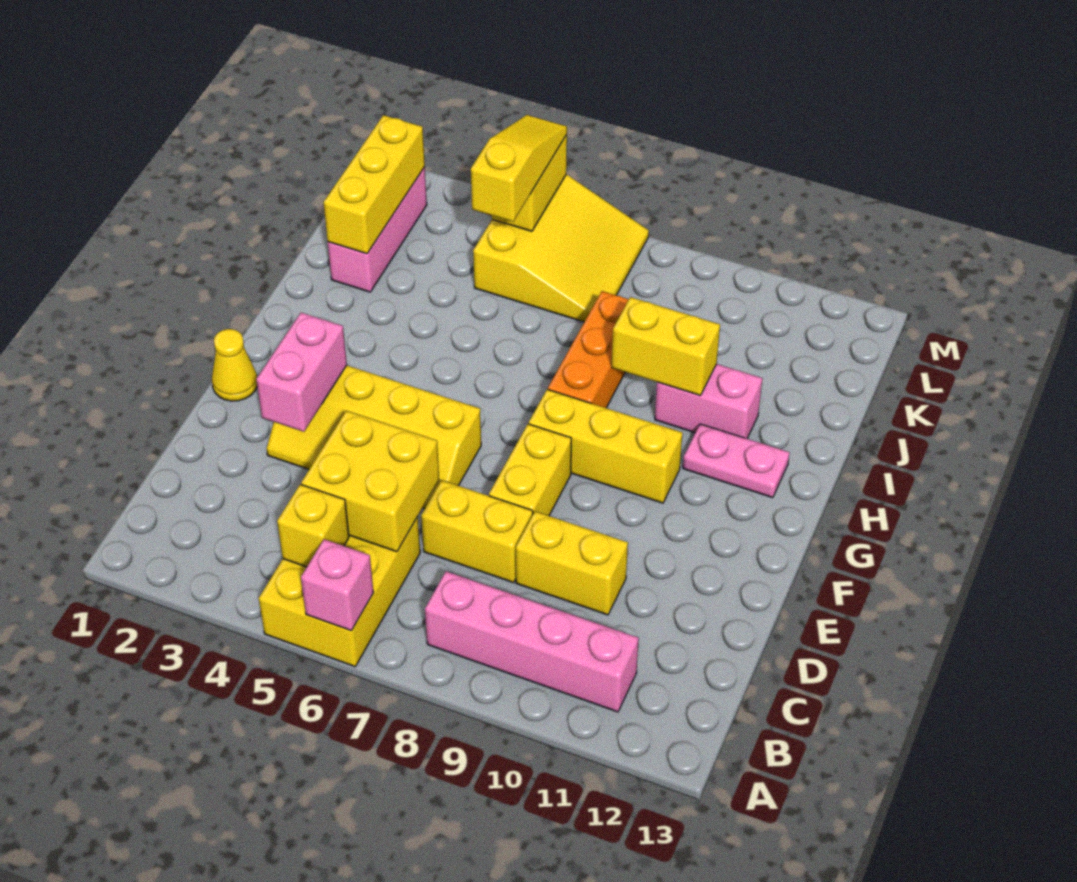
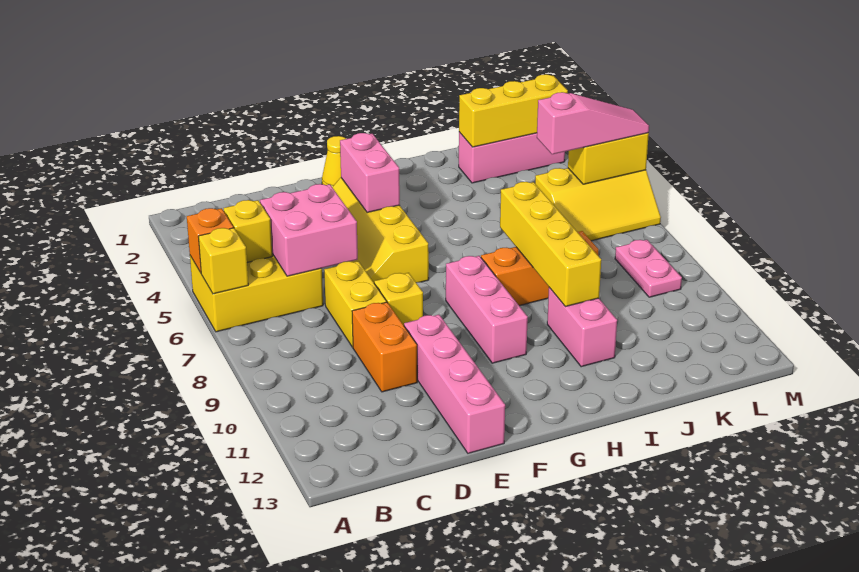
none -> orange 1x1 brick [187,208,233,273]
pink 1x1 brick [301,539,374,631] -> yellow 1x1 brick [198,228,248,294]
pink 1x4 brick [425,571,639,712] -> pink 1x4 brick moved to [404,315,505,453]
yellow 2x2 brick [301,411,439,552] -> pink 2x2 brick [260,184,358,276]
yellow 1x2 brick [516,511,628,615] -> orange 1x2 brick [352,302,417,392]
pink 1x2 brick [256,313,347,432] -> pink 1x2 brick turned to [340,133,400,213]
yellow 1x2 brick [489,424,571,516] -> yellow 1x1 brick [374,273,423,325]
yellow 1x3 brick [529,389,682,503] -> pink 1x3 brick [446,256,528,363]
pink 1x2 plate [683,424,790,498] -> pink 1x2 plate moved to [615,240,682,297]
yellow 1x2 brick [612,297,720,396] -> yellow 1x4 brick [500,182,601,307]
yellow 3x3 slope [473,174,649,322] -> yellow 2x3 slope [535,168,661,241]
yellow 1x3 slope [471,115,567,222] -> pink 1x3 slope [537,92,649,154]

